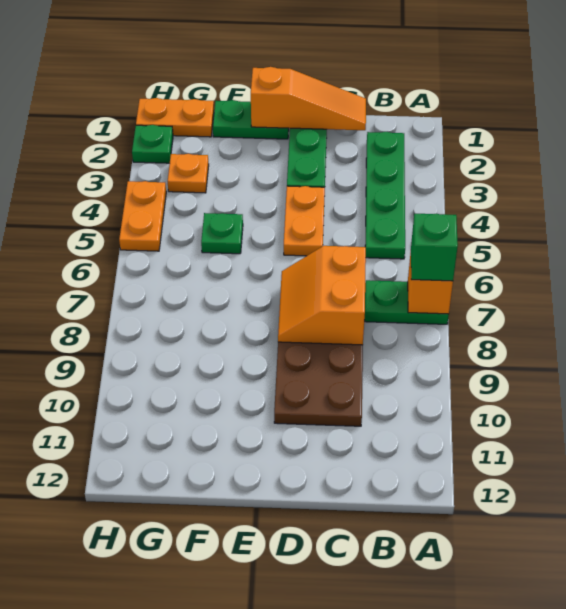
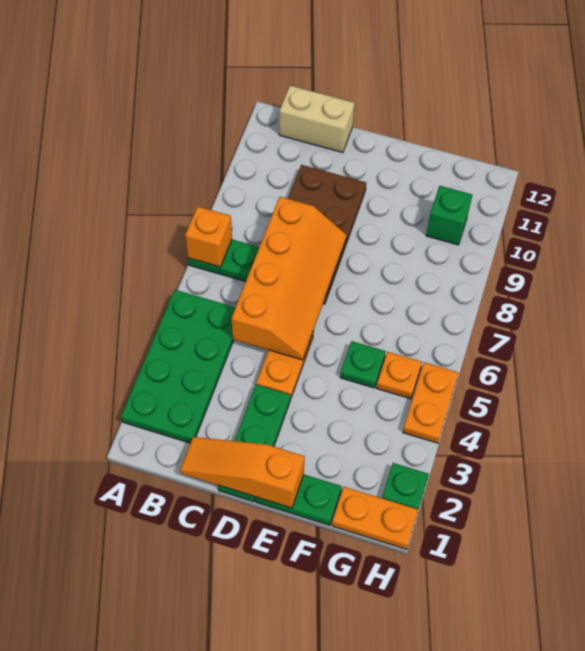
green 1x1 brick [411,214,458,281] -> green 1x1 brick moved to [426,186,472,245]
green 1x4 plate [365,132,405,259] -> green 2x4 plate [121,290,236,443]
none -> tan 1x2 brick [279,86,354,153]
orange 2x2 slope [278,246,366,345] -> orange 2x4 slope [232,197,347,360]
orange 1x1 plate [168,154,209,193] -> orange 1x1 plate moved to [377,352,422,399]

